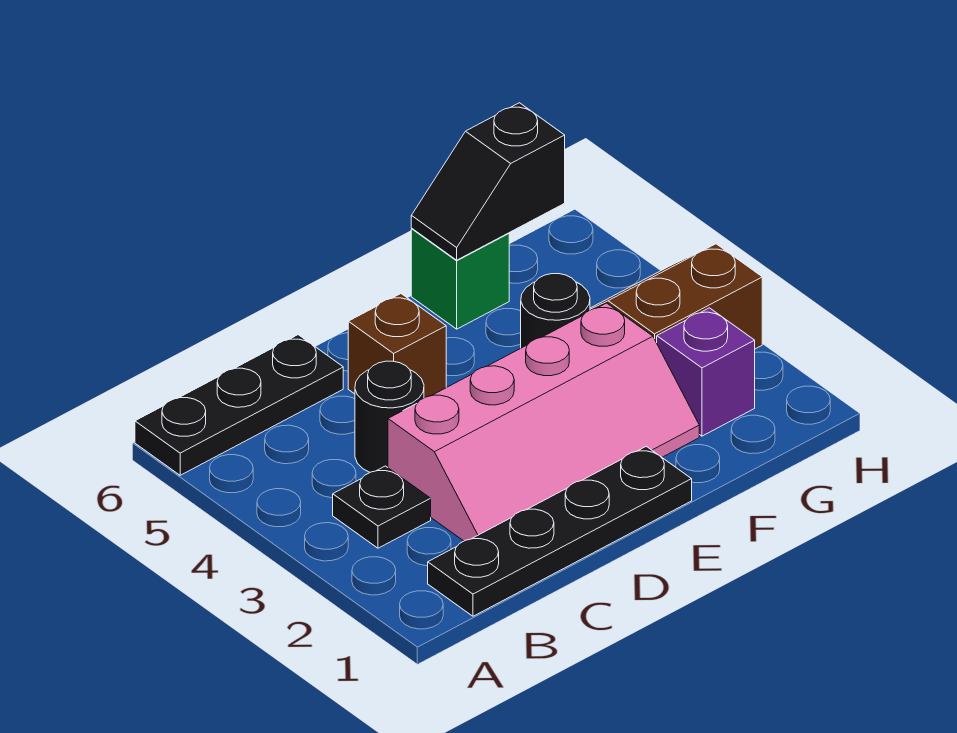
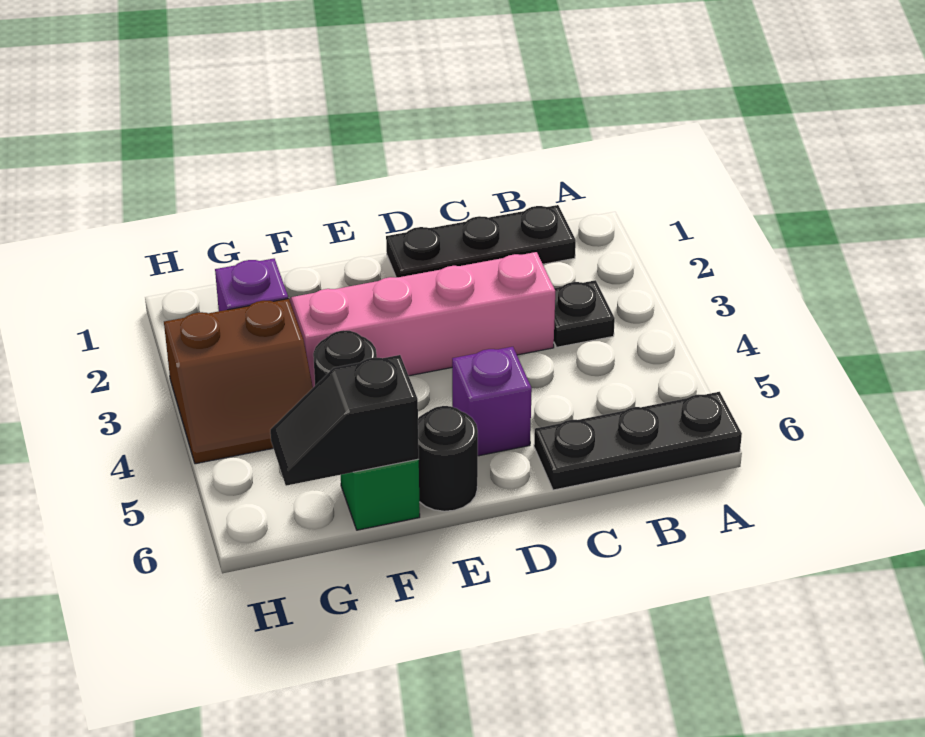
black 1x4 plate [428,446,692,616] -> black 1x3 plate [386,205,576,277]
black 1x1 round brick [355,361,424,472] -> black 1x1 round brick moved to [418,406,478,511]
brown 1x1 brick [348,294,446,398] -> purple 1x1 brick [452,347,532,456]
black 1x2 slope [411,103,565,260] -> black 1x2 slope turned to [270,355,419,486]

